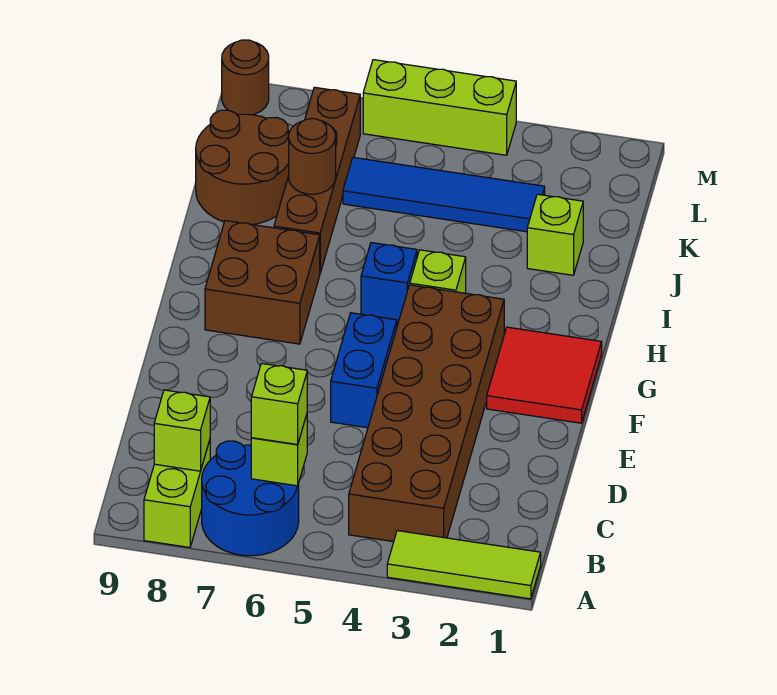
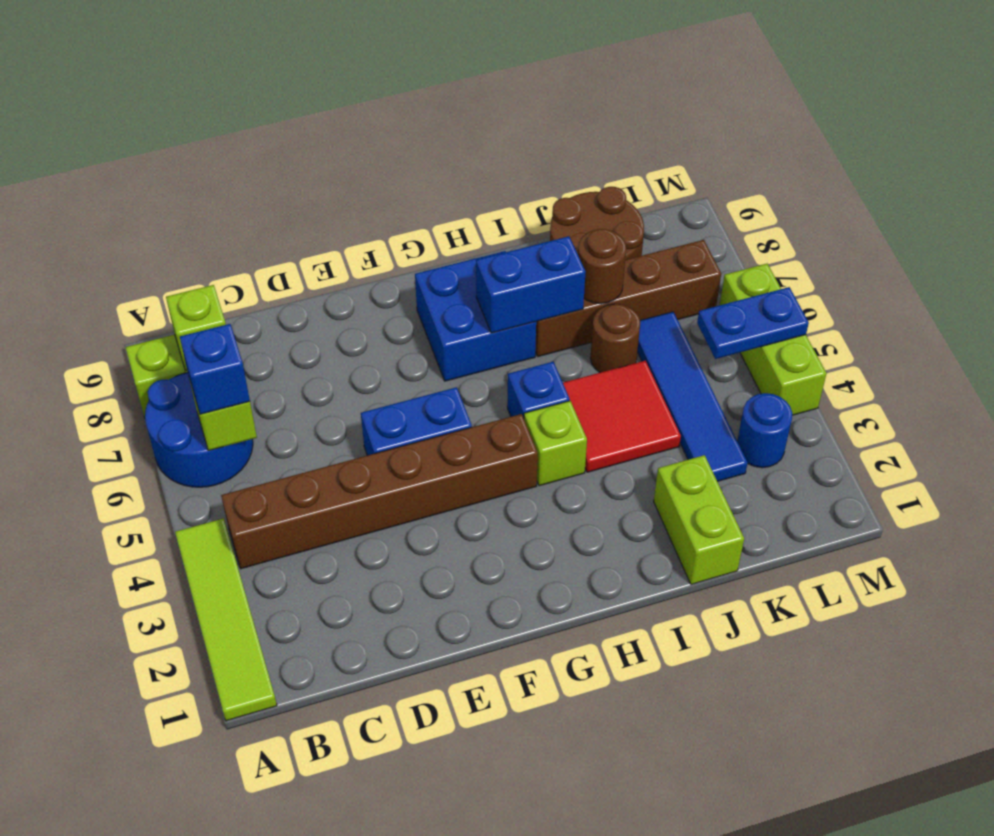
lime 1x3 tile [387,531,541,599] -> lime 1x4 tile [175,518,277,721]
brown 2x6 brick [349,285,504,542] -> brown 1x6 brick [221,414,538,569]
lime 1x1 brick [251,363,307,445] -> blue 1x1 brick [180,324,250,414]
red 2x2 tile [487,327,602,423] -> red 2x2 tile moved to [563,361,681,472]
brown 2x2 brick [205,221,320,344] -> blue 2x2 brick [415,251,536,381]
none -> blue 1x2 brick [476,236,586,333]
lime 1x1 brick [527,194,583,275] -> lime 1x2 brick [654,455,744,584]
none -> blue 1x1 round brick [737,393,792,468]
none -> blue 1x2 plate [697,287,809,359]
brown 1x1 round brick [222,40,269,115] -> brown 1x1 round brick moved to [591,304,640,373]

